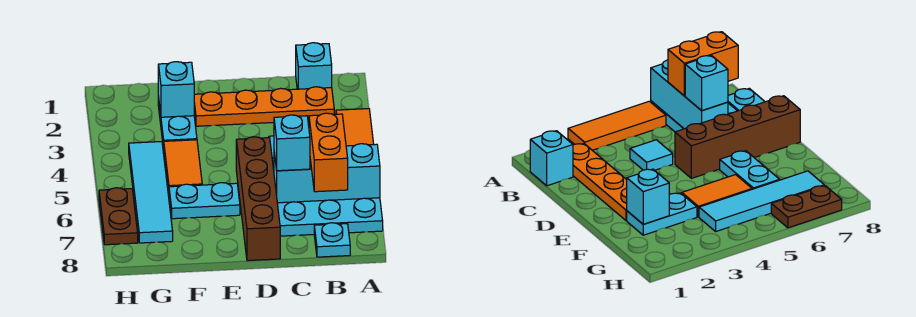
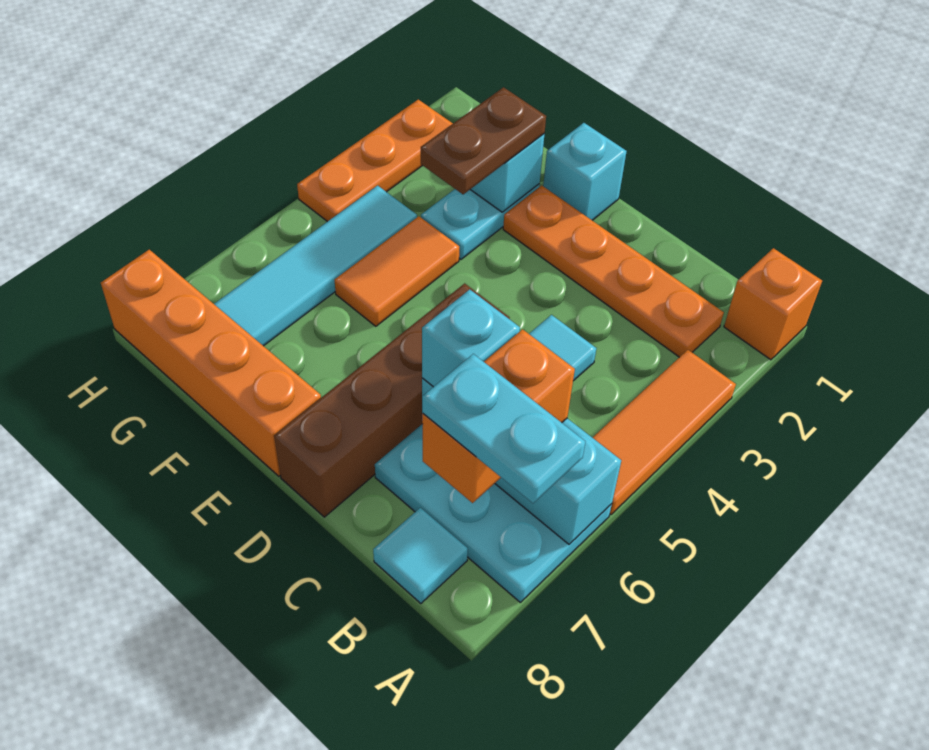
none -> orange 1x1 brick [724,248,822,360]
cyan 1x1 brick [296,43,332,89] -> cyan 1x1 brick moved to [543,123,627,220]
cyan 1x1 plate [314,223,350,257] -> cyan 1x1 tile [373,508,468,604]
cyan 1x2 plate [169,183,240,219] -> cyan 1x2 plate moved to [422,354,585,503]
none -> orange 1x4 brick [101,250,321,476]
none -> orange 1x3 plate [297,99,453,222]
brown 1x2 plate [99,188,138,245] -> brown 1x2 plate moved to [421,87,546,194]

